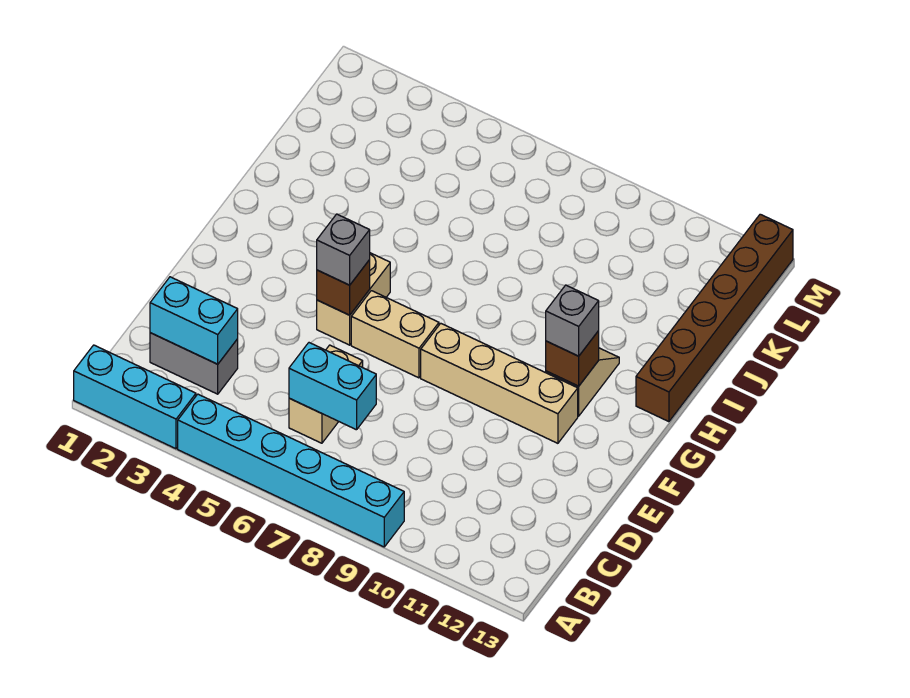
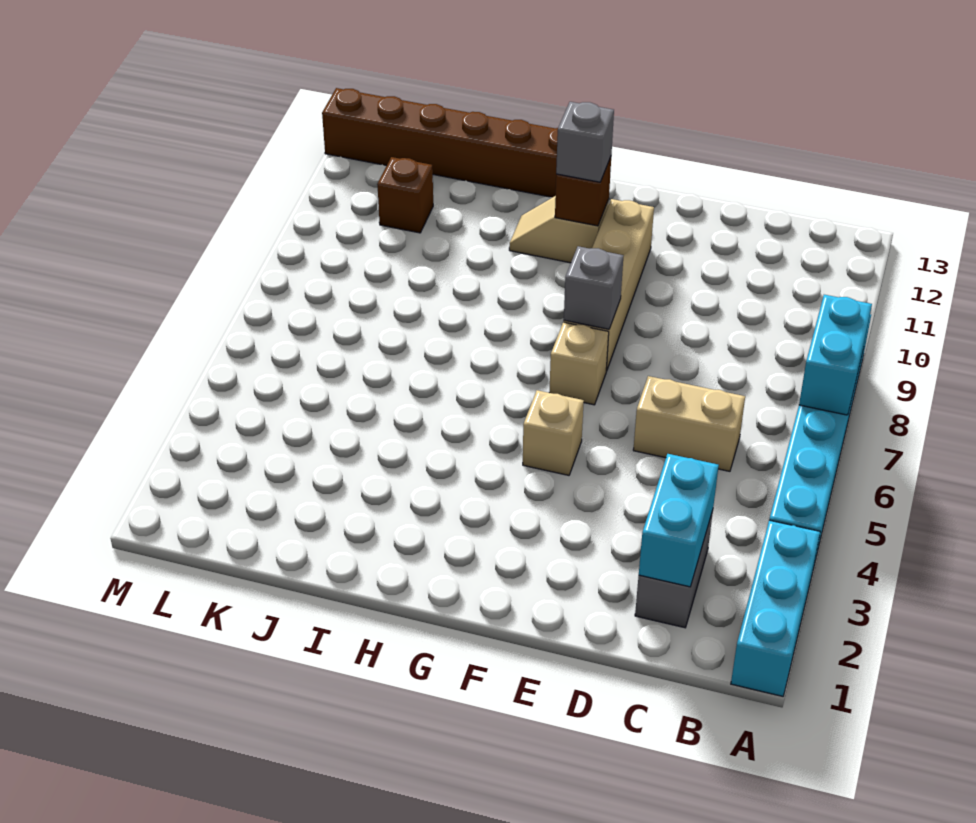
cyan 1x2 brick [289,343,376,430] -> cyan 1x2 brick moved to [799,295,872,415]
tan 1x2 brick [317,253,390,345] -> tan 1x1 brick [523,390,584,475]
brown 1x1 brick [317,260,370,315] -> brown 1x1 brick moved to [377,157,433,233]
grey 1x1 brick [317,214,370,285] -> grey 1x1 brick moved to [564,246,624,329]
tan 1x2 brick [351,291,439,378] -> tan 1x1 brick [549,322,609,405]

